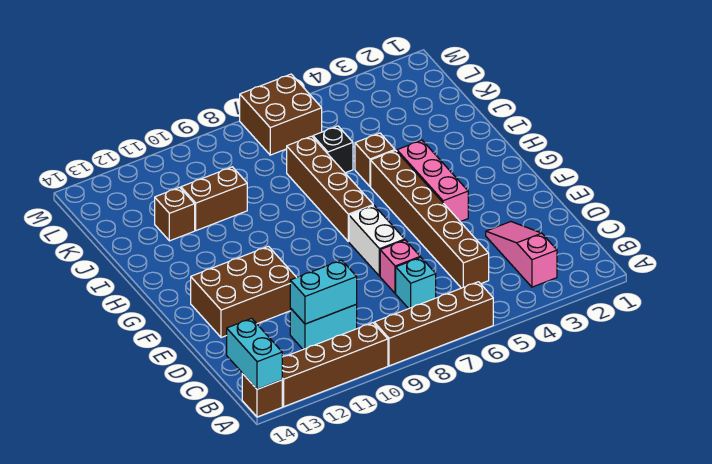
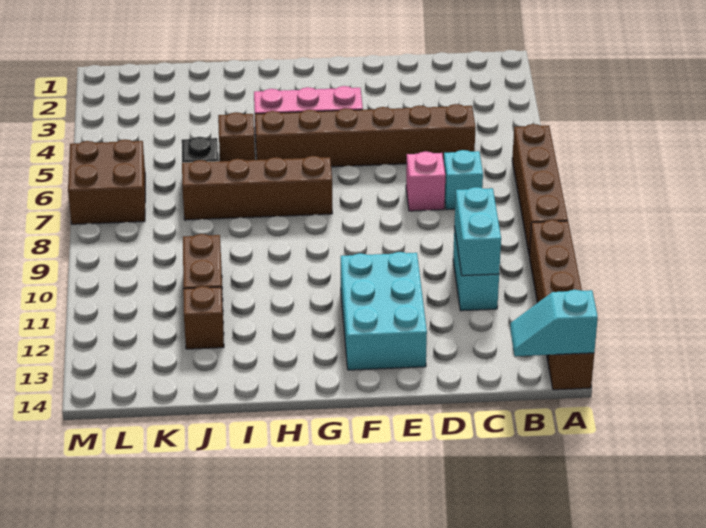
cyan 1x2 brick [227,318,282,389] -> cyan 1x2 slope [510,290,598,356]
pink 1x3 slope [486,222,557,287] -> none
white 1x2 brick [349,205,405,276] -> none
brown 2x3 brick [191,246,297,338] -> cyan 2x3 brick [341,252,427,370]

